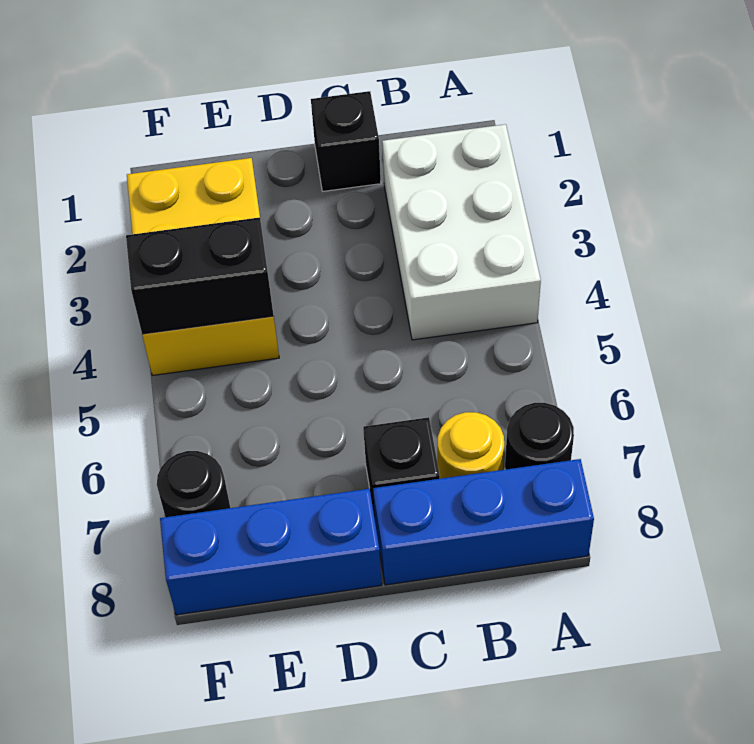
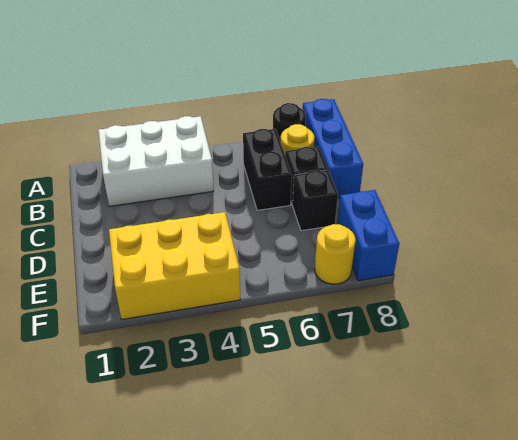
black 1x1 brick [311,91,381,191] -> black 1x1 brick moved to [293,170,338,231]
blue 1x3 brick [160,489,382,615] -> blue 1x2 brick [337,190,399,281]
black 1x2 brick [126,217,274,334] -> black 1x2 brick moved to [243,129,292,210]
black 1x1 round brick [157,451,230,517] -> yellow 1x1 round brick [315,224,356,284]

